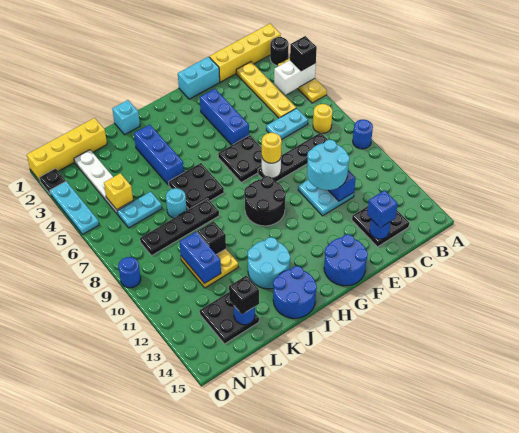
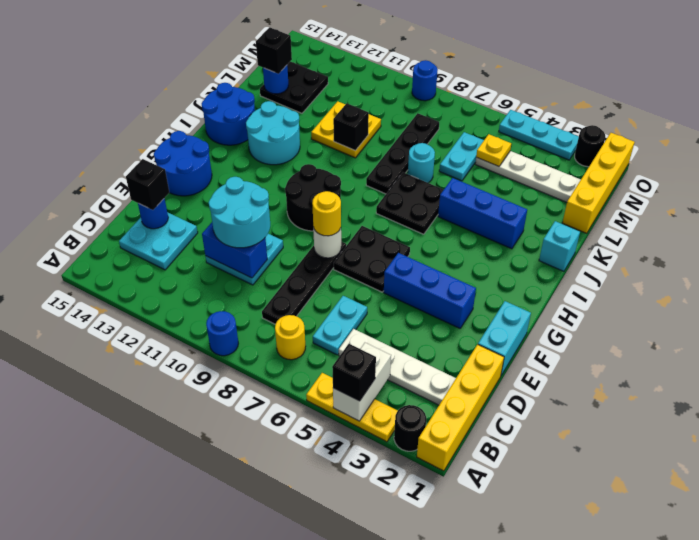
yellow 1x4 plate [236,62,296,118] -> white 1x4 plate [339,329,456,405]
black 2x2 plate [352,206,409,247] -> cyan 2x2 plate [119,212,198,270]
blue 1x1 brick [367,190,398,228] -> black 1x1 brick [126,159,169,210]
blue 1x2 brick [180,232,221,284] -> none
yellow 1x1 brick [104,173,133,210] -> yellow 1x1 plate [476,134,511,166]
black 1x1 plate [39,168,66,193] -> black 1x1 round brick [575,125,605,167]

